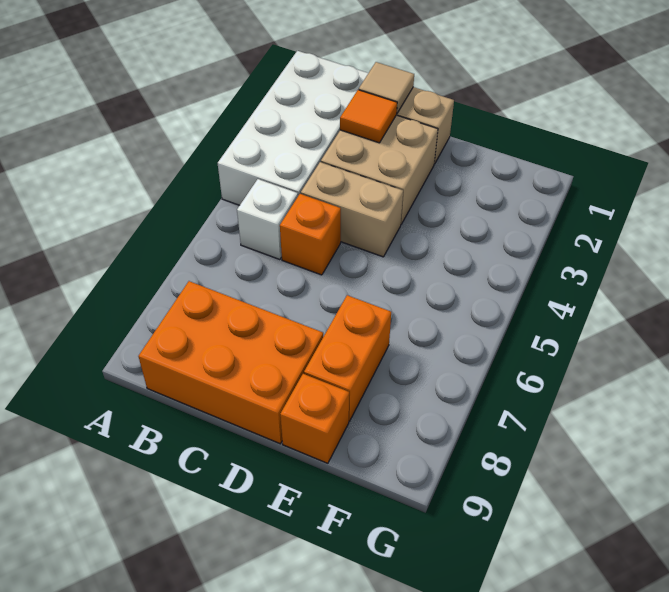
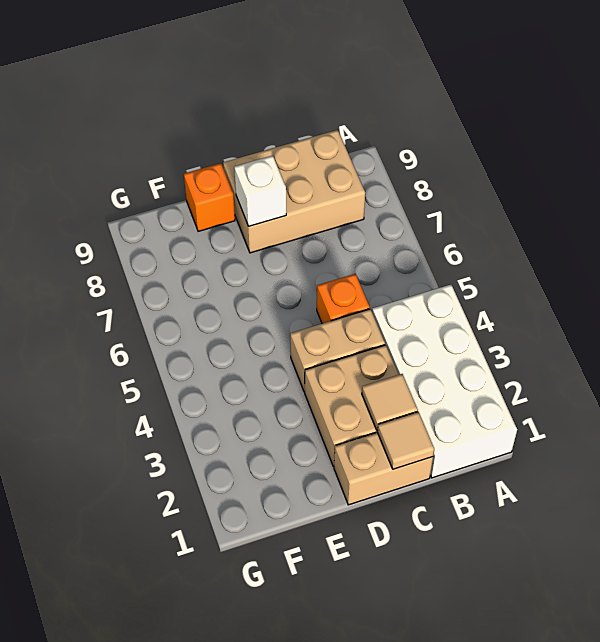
white 1x1 brick [237,179,298,260] -> white 1x1 brick moved to [234,156,286,226]
orange 2x3 brick [138,281,323,444] -> tan 2x3 brick [223,130,365,253]
orange 1x1 tile [340,90,397,143] -> tan 1x1 tile [362,374,418,430]
orange 1x2 brick [304,295,391,421] -> none

